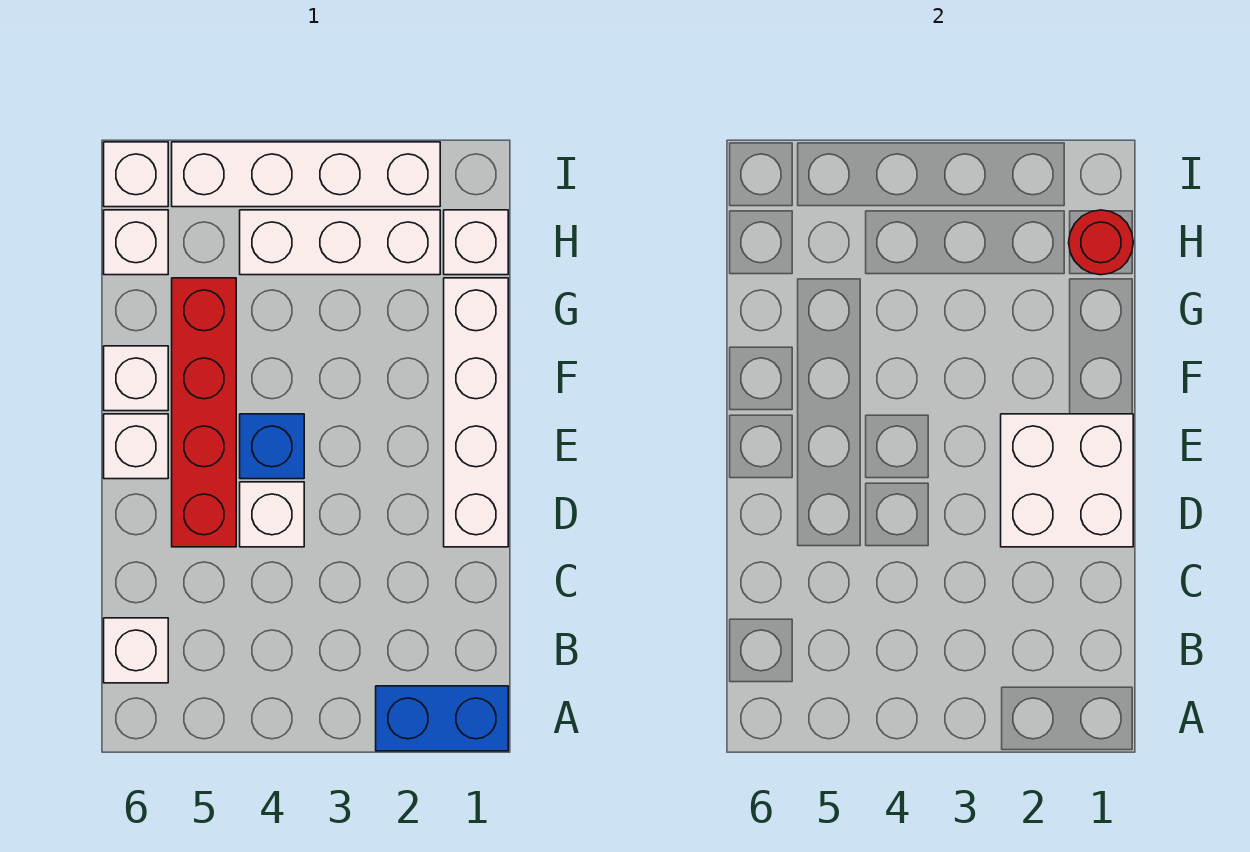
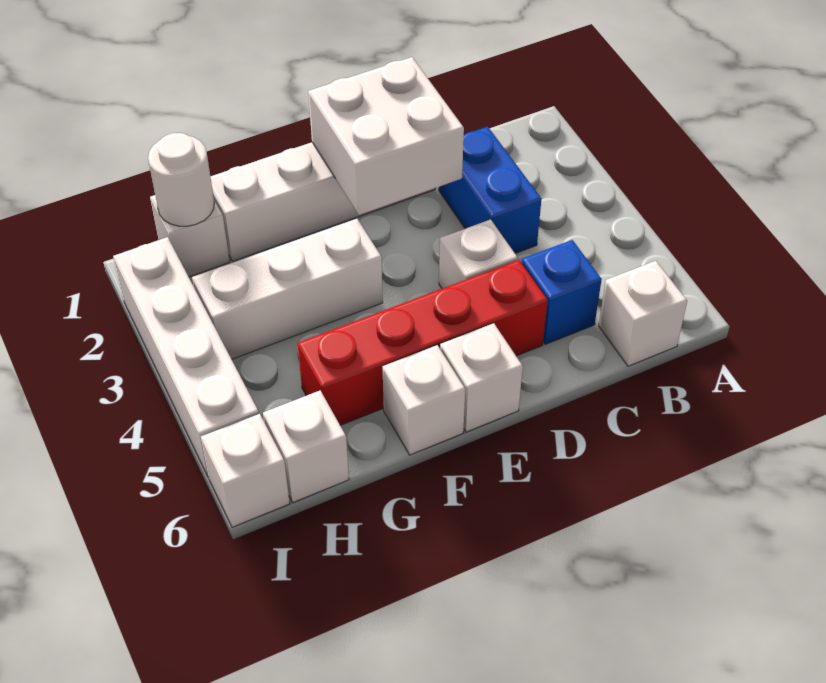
blue 1x2 brick [376,686,508,751] -> blue 1x2 brick moved to [439,127,541,253]
blue 1x1 brick [240,414,304,479] -> blue 1x1 brick moved to [522,240,602,344]
red 1x1 round brick [1069,210,1133,275] -> white 1x1 round brick [148,133,214,226]
white 1x3 brick [240,210,440,275] -> white 1x3 brick turned to [192,219,383,359]

